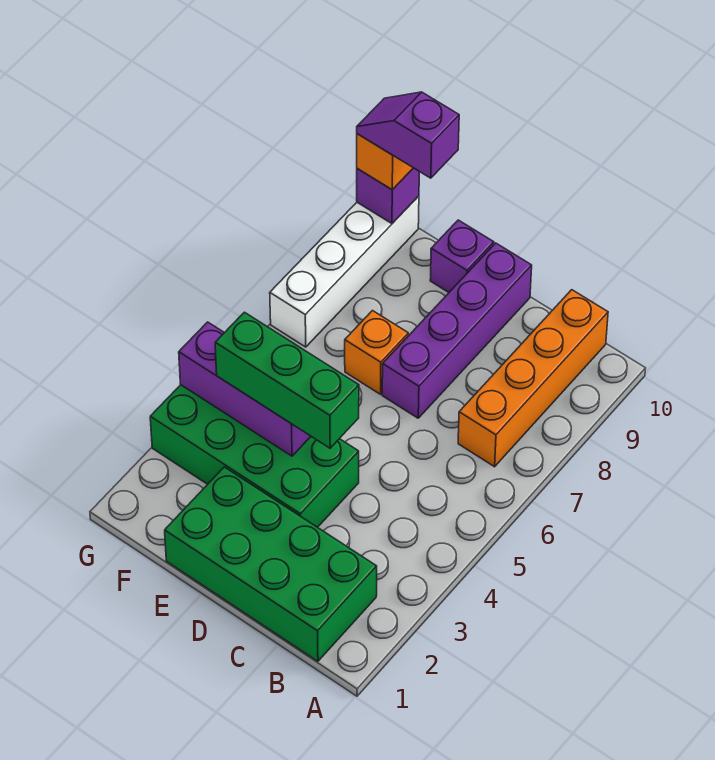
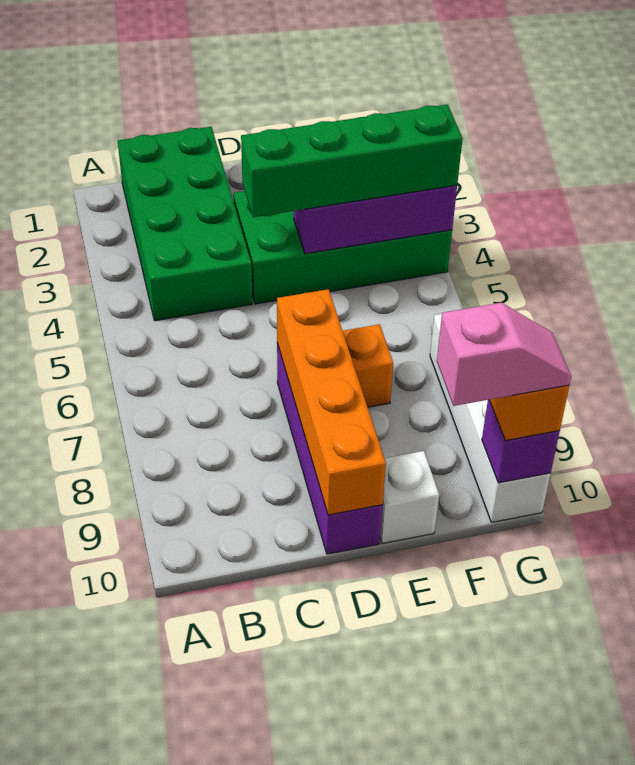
green 2x4 brick [165,467,377,661] -> green 2x4 brick turned to [118,127,252,321]
orange 1x4 brick [458,290,608,467] -> orange 1x4 brick moved to [277,289,386,515]
green 1x3 brick [215,312,359,448] -> green 1x4 brick [241,104,463,217]
purple 1x1 brick [430,220,494,292] -> white 1x1 brick [380,451,439,543]
purple 1x2 slope [357,92,459,178] -> pink 1x2 slope [437,303,571,406]

